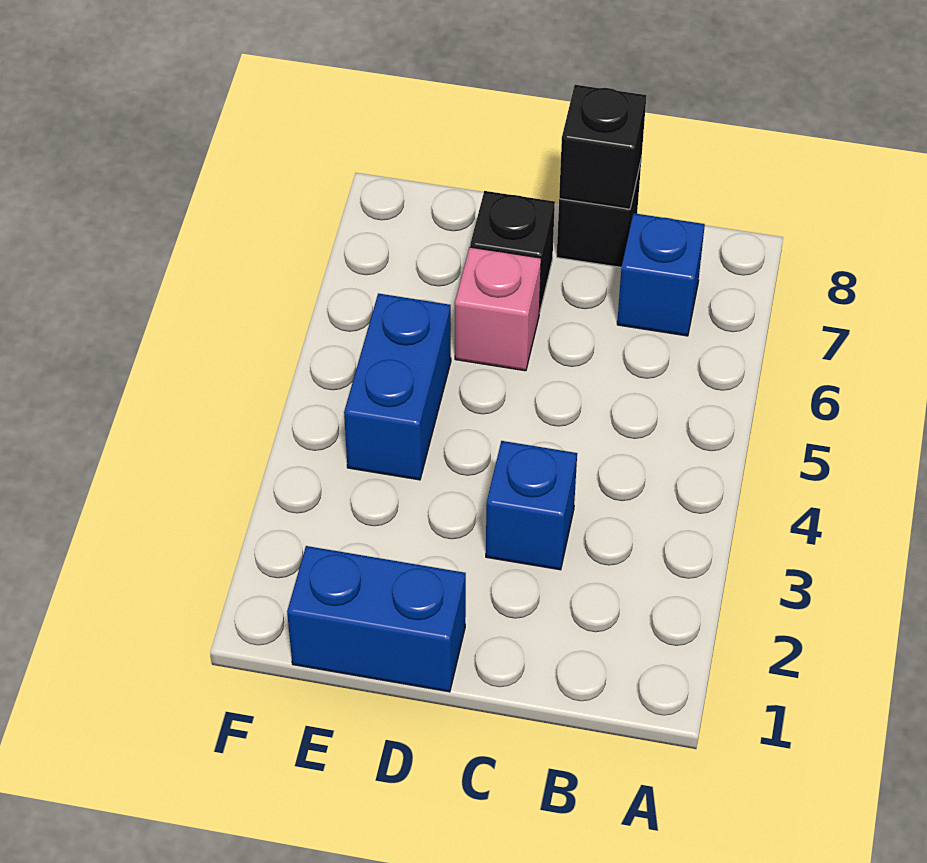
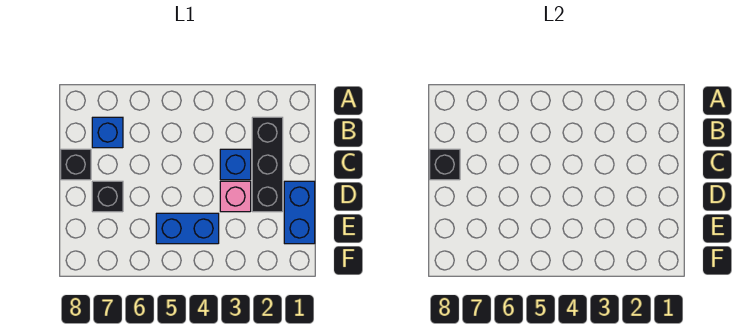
none -> black 1x3 brick [252,117,283,212]
pink 1x1 brick [455,247,541,371] -> pink 1x1 brick moved to [220,181,251,212]

